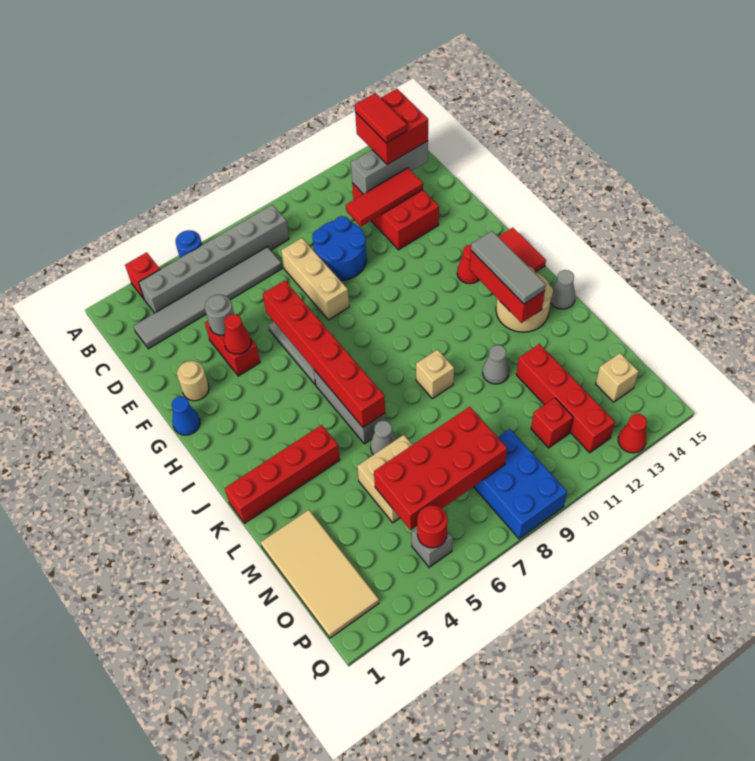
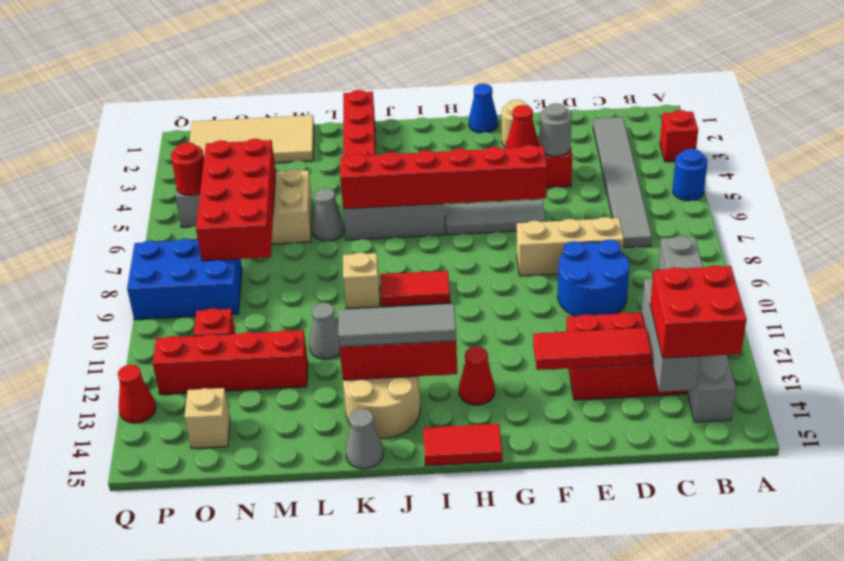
grey 1x6 brick [139,205,289,313] -> grey 1x6 brick moved to [658,236,736,422]
red 1x2 tile [355,93,407,143] -> red 1x2 tile moved to [380,271,450,307]
red 1x3 tile [346,168,423,227] -> red 1x3 tile turned to [533,328,652,370]

